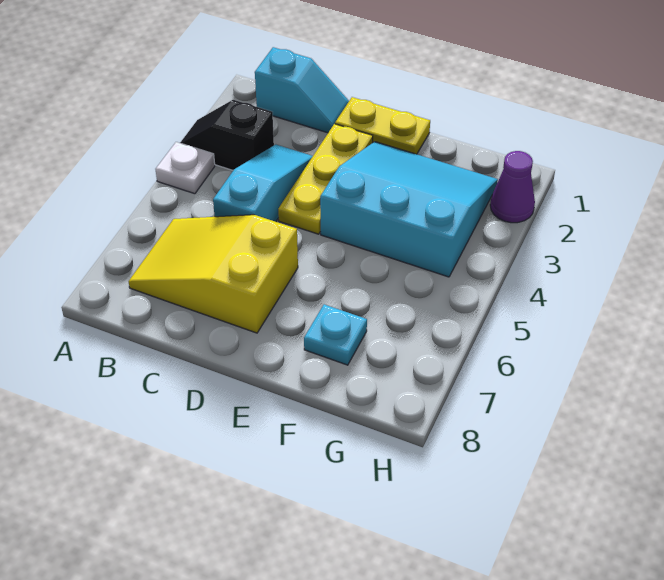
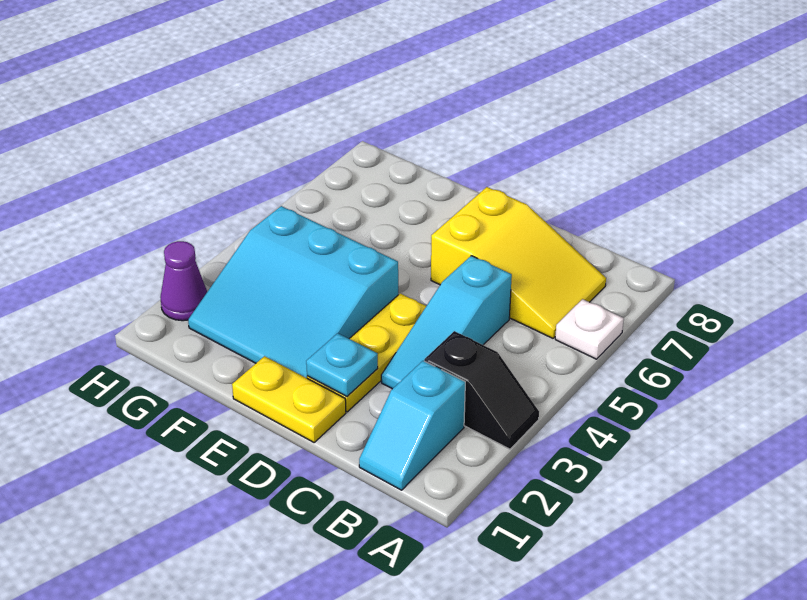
white 1x1 plate [156,142,215,194] -> white 1x1 plate moved to [555,299,624,359]
cyan 1x2 slope [255,47,349,133] -> cyan 1x2 slope turned to [359,361,465,490]
cyan 1x1 plate [304,304,367,365] -> cyan 1x1 plate moved to [306,333,378,396]

